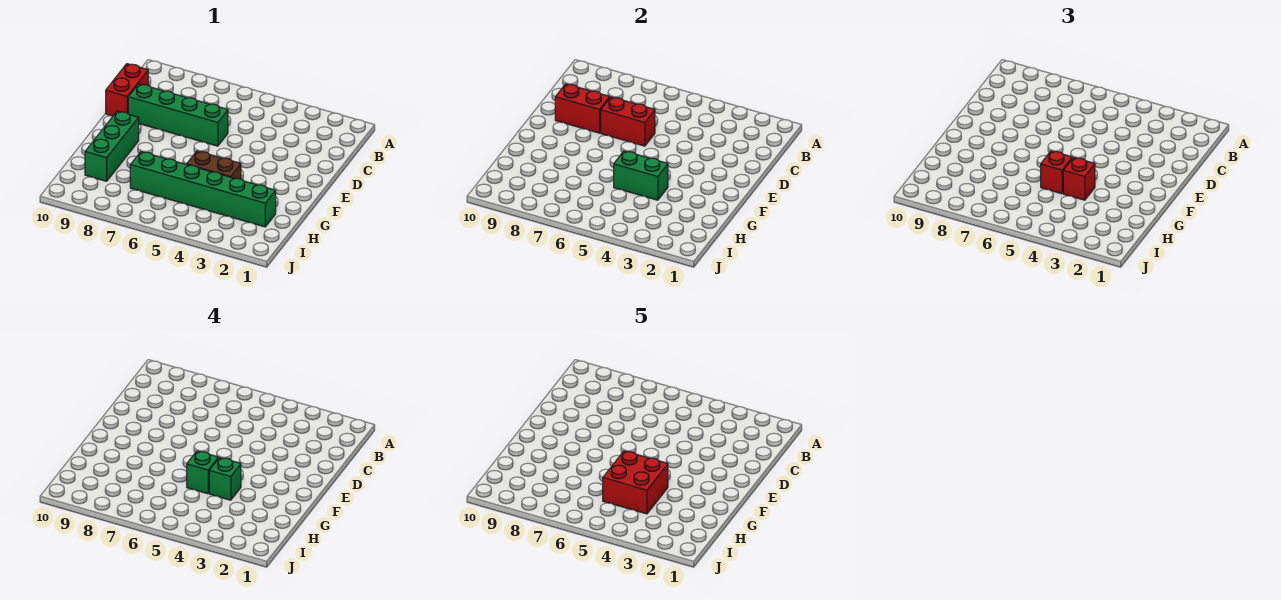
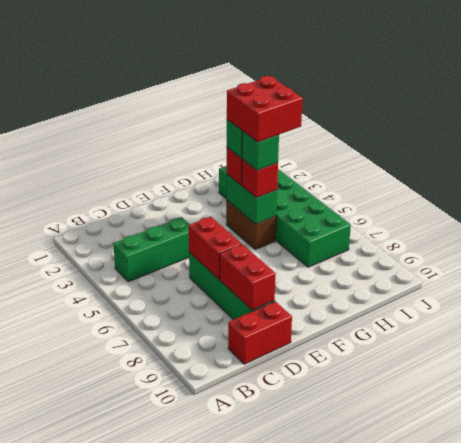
green 1x3 brick [85,111,139,181] -> green 1x3 brick moved to [114,217,190,282]
green 1x6 brick [130,152,276,227] -> green 2x6 brick [219,166,351,267]

